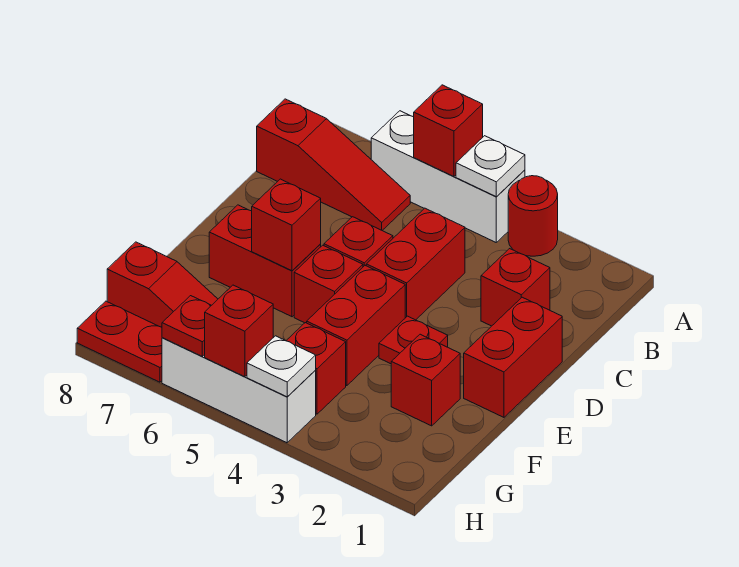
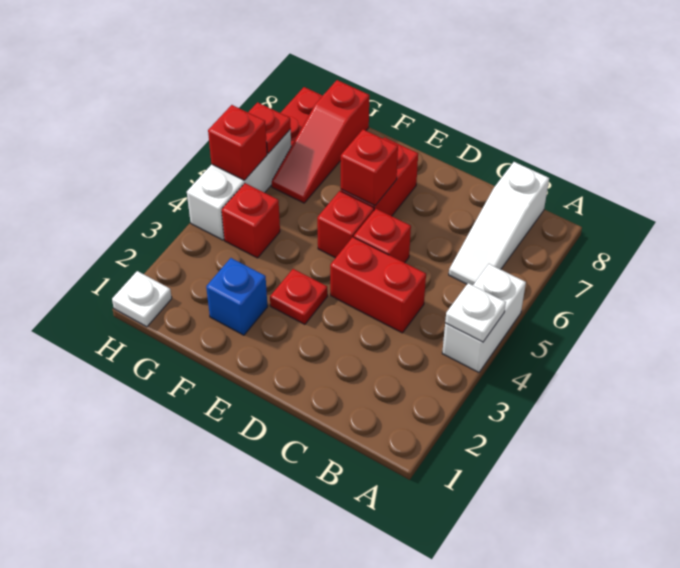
red 1x1 round brick [508,176,558,256] -> none
white 1x3 brick [371,111,525,242] -> white 1x2 brick [442,264,526,372]
red 1x1 brick [414,85,483,176] -> none
red 1x3 slope [257,99,410,230] -> white 1x3 slope [449,162,549,285]
red 1x1 brick [481,249,550,326] -> none
red 1x2 brick [464,297,562,417] -> none
red 1x2 brick [307,266,405,386] -> none
red 1x1 brick [391,334,460,426] -> blue 1x1 brick [206,258,268,335]
white 1x1 plate [247,336,316,397] -> white 1x1 plate moved to [112,271,172,327]

